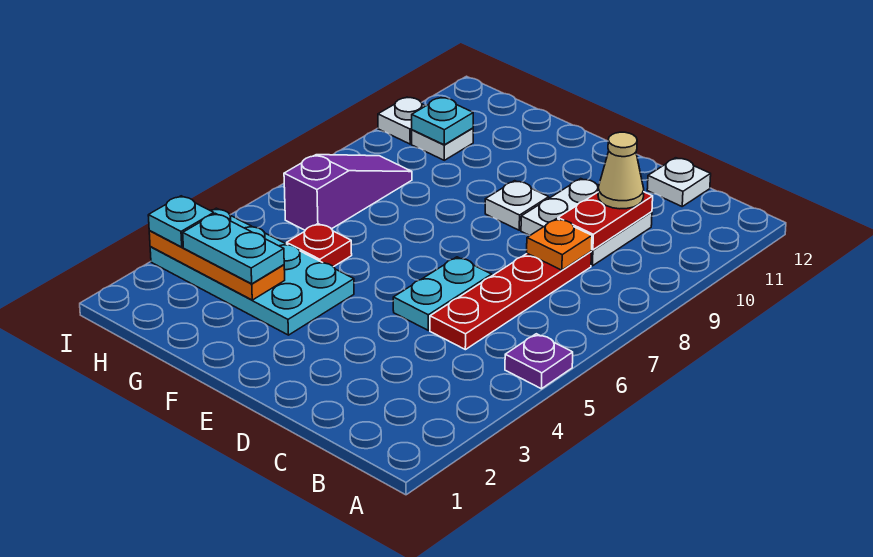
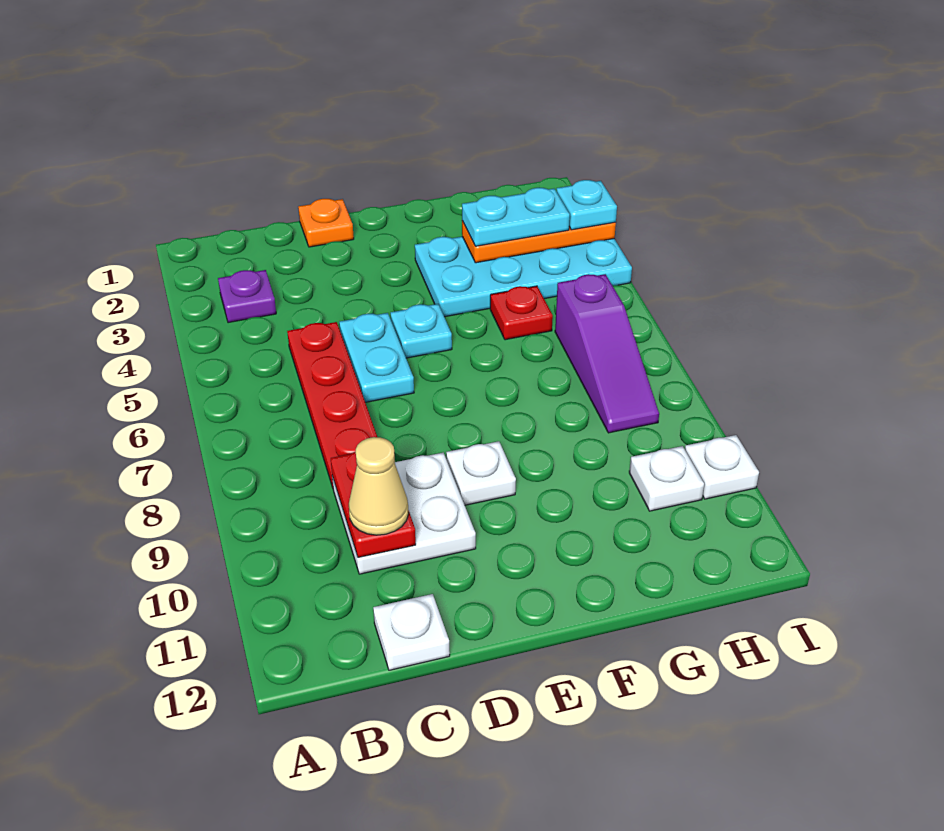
purple 1x1 plate [505,334,573,389] -> purple 1x1 plate moved to [218,270,276,323]
orange 1x1 plate [527,219,592,270] -> orange 1x1 plate moved to [298,199,354,247]
cyan 1x1 plate [412,97,473,145] -> cyan 1x1 plate moved to [390,304,452,358]

